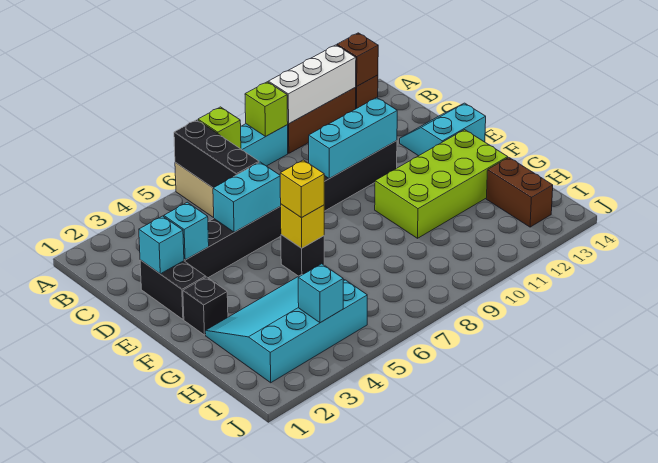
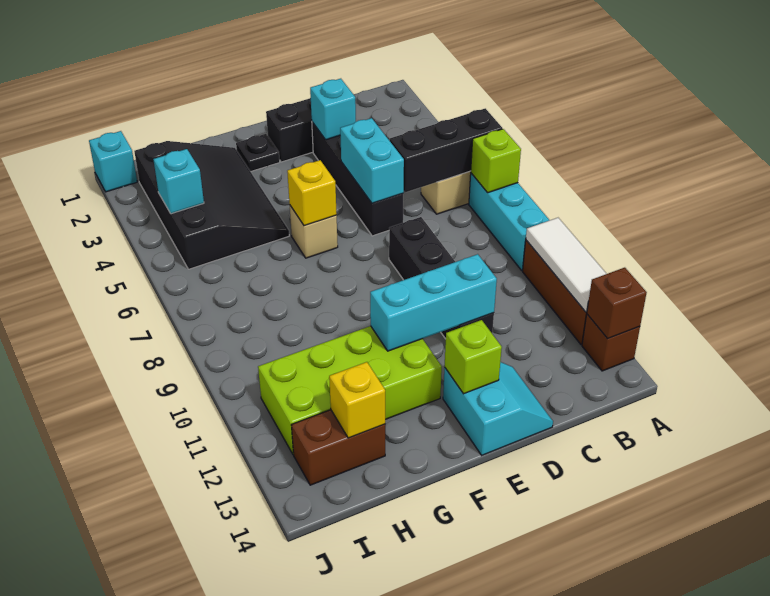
lime 1x1 brick [245,82,288,136] -> lime 1x1 brick moved to [445,320,502,394]
white 1x3 brick [268,45,356,124] -> white 1x3 tile [526,218,606,312]
cyan 1x1 brick [139,216,184,274] -> cyan 1x1 brick moved to [89,131,137,192]
cyan 1x3 brick [309,98,397,178] -> cyan 1x3 brick turned to [370,254,497,351]
black 1x1 brick [183,277,228,335] -> black 1x1 plate [236,134,280,172]
black 1x1 brick [281,235,324,276] -> tan 1x1 brick [290,206,338,258]
yellow 1x1 brick [280,160,324,218] -> yellow 1x1 brick moved to [329,362,385,438]
lime 2x4 brick [375,130,508,238] -> lime 2x4 brick turned to [258,326,442,455]
cyan 3x4 slope [205,275,367,383] -> black 3x4 slope [134,141,289,269]

